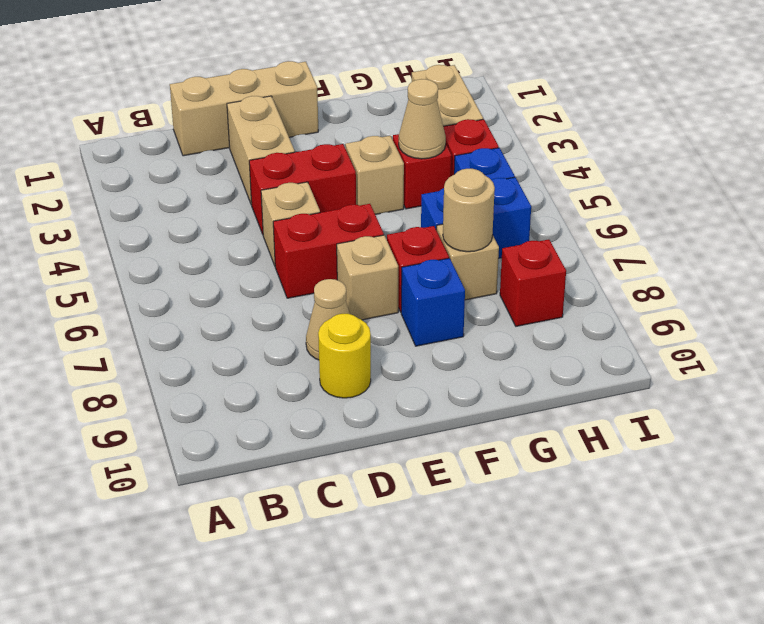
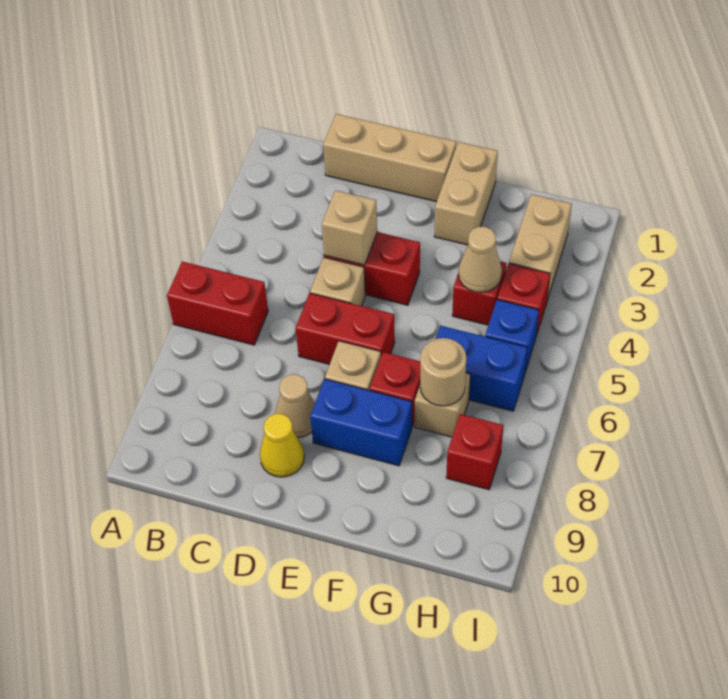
none -> red 1x2 brick [167,262,268,345]
tan 1x2 brick [227,96,295,205] -> tan 1x2 brick moved to [434,142,498,245]
yellow 1x1 round brick [318,314,371,398] -> yellow 1x1 cone [260,414,304,477]
tan 1x1 brick [345,136,404,215] -> tan 1x1 brick moved to [322,190,377,265]
blue 1x1 brick [401,258,465,346] -> blue 1x2 brick [310,379,412,466]

